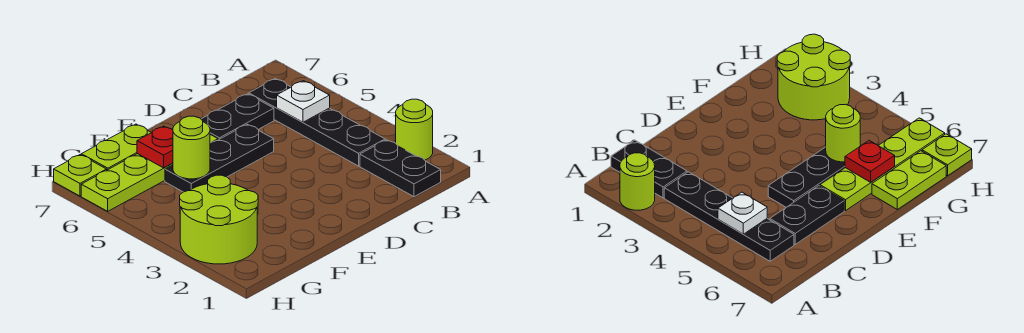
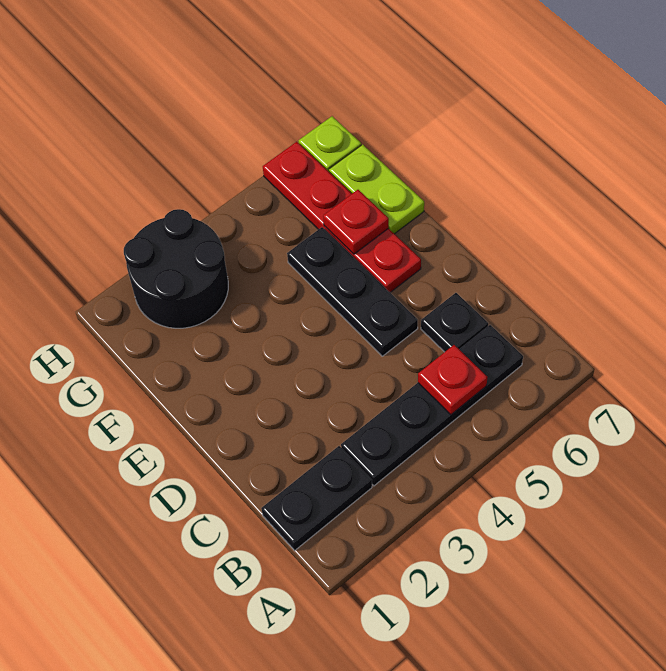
lime 1x1 round brick [396,99,433,160] -> none
white 1x1 plate [277,81,330,122] -> red 1x1 plate [418,345,488,415]
black 1x2 plate [201,94,274,140] -> black 1x1 plate [421,293,488,352]
lime 1x4 plate [81,134,218,211] -> red 1x4 plate [263,142,421,292]
lime 1x1 round brick [173,116,210,179] -> none
lime 2x2 round brick [180,175,258,264] -> black 2x2 round brick [124,209,228,328]

